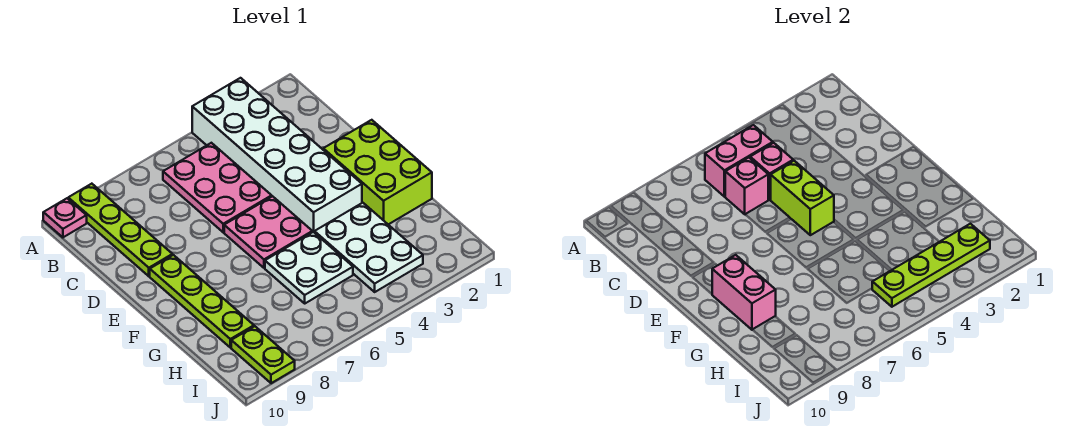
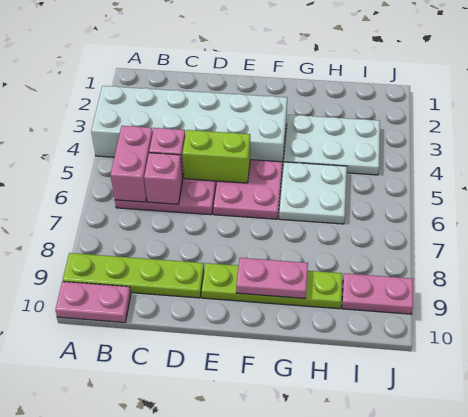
pink 1x1 plate [43,198,87,237] -> pink 1x2 plate [55,282,131,322]
lime 2x3 brick [323,120,432,224] -> none
pink 1x2 brick [712,255,776,330] -> pink 1x2 plate [236,258,308,298]
lime 1x4 plate [872,224,990,307] -> none
lime 1x2 plate [231,326,295,383] -> pink 1x2 plate [342,273,413,314]

